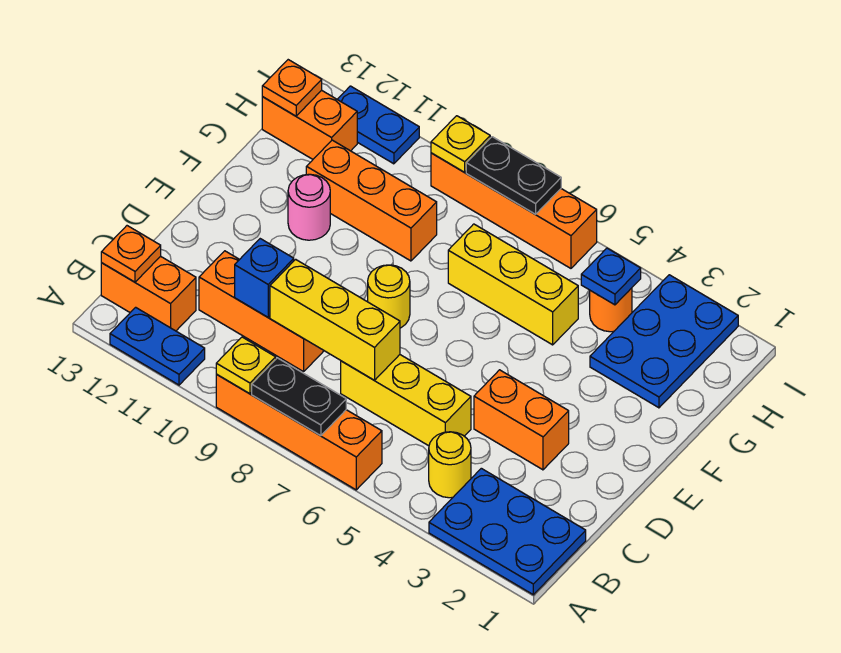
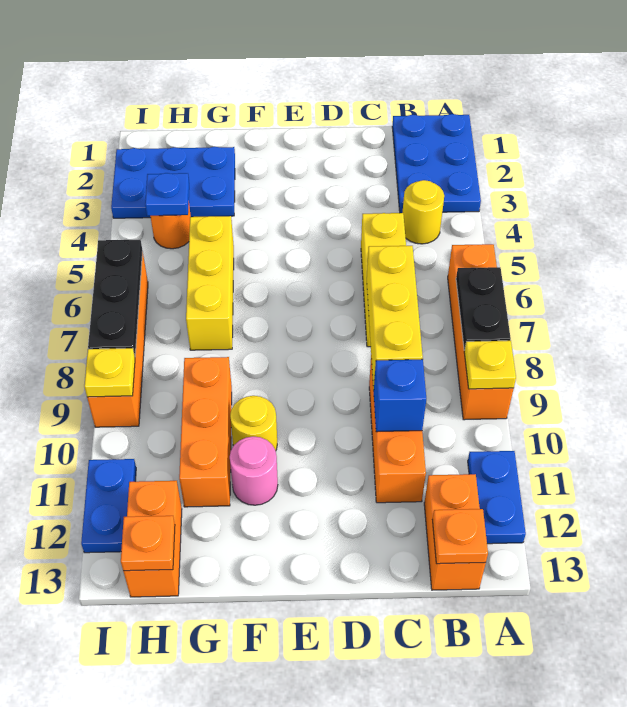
orange 1x2 brick [474,370,569,470] -> none
yellow 1x1 round brick [368,265,410,328] -> yellow 1x1 round brick moved to [230,396,277,451]
black 1x2 plate [466,137,561,214] -> black 1x3 plate [88,240,143,355]

